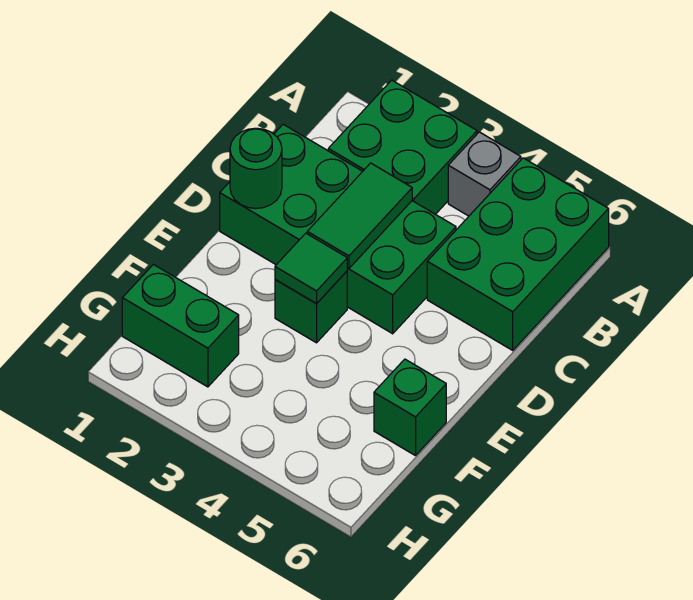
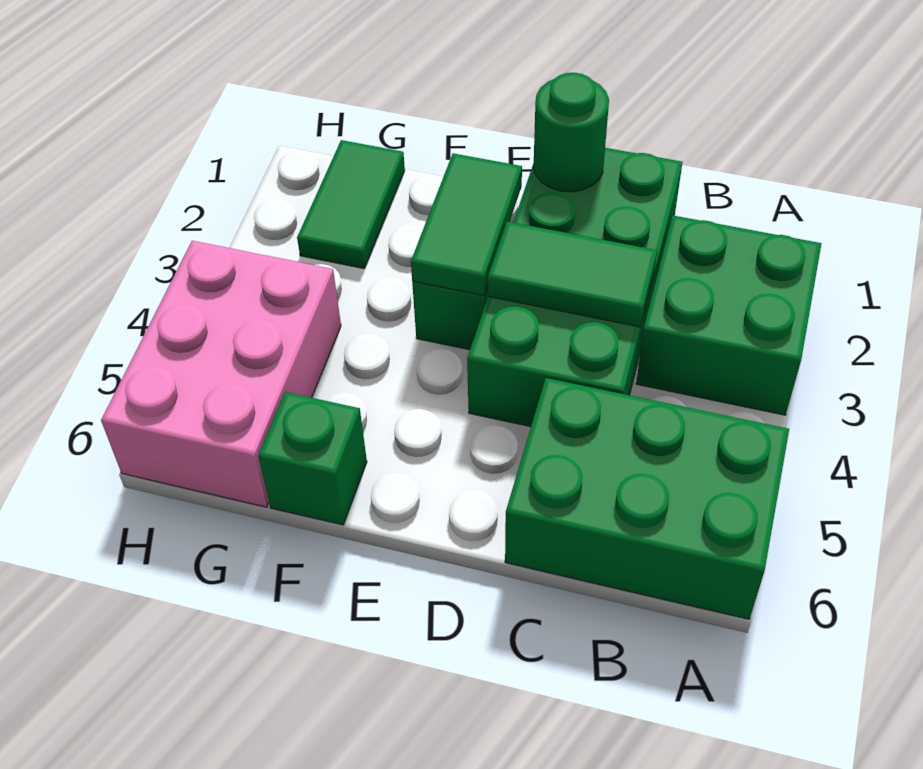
grey 1x1 brick [448,132,521,216] -> none
green 1x1 tile [275,233,347,304] -> green 1x2 tile [411,153,522,296]
green 1x2 brick [122,264,239,387] -> green 1x2 tile [297,140,405,269]
none -> pink 2x3 brick [101,241,341,507]

